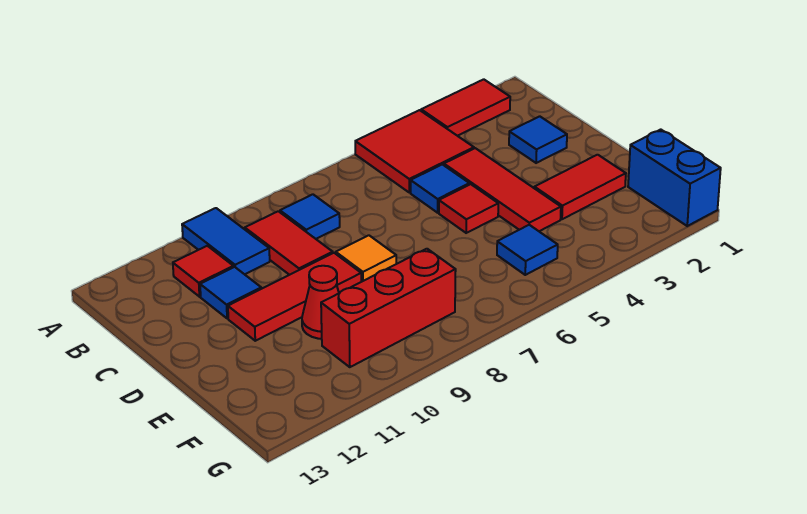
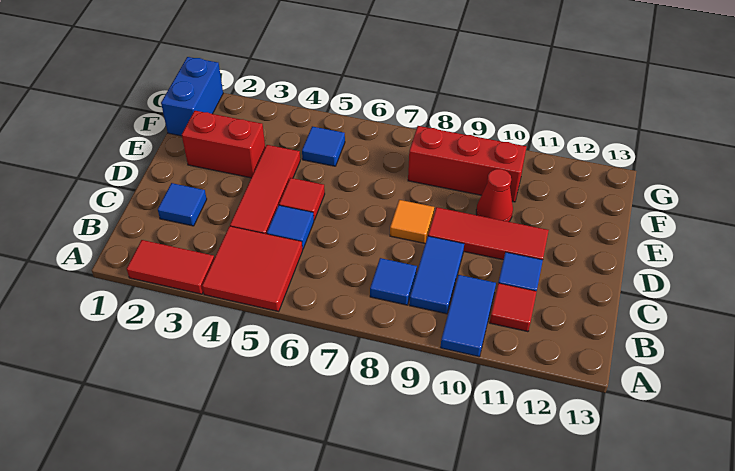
red 1x2 tile [245,211,333,275] -> blue 1x2 tile [409,236,464,314]
red 1x2 tile [534,155,626,219] -> red 1x2 brick [182,111,265,178]

